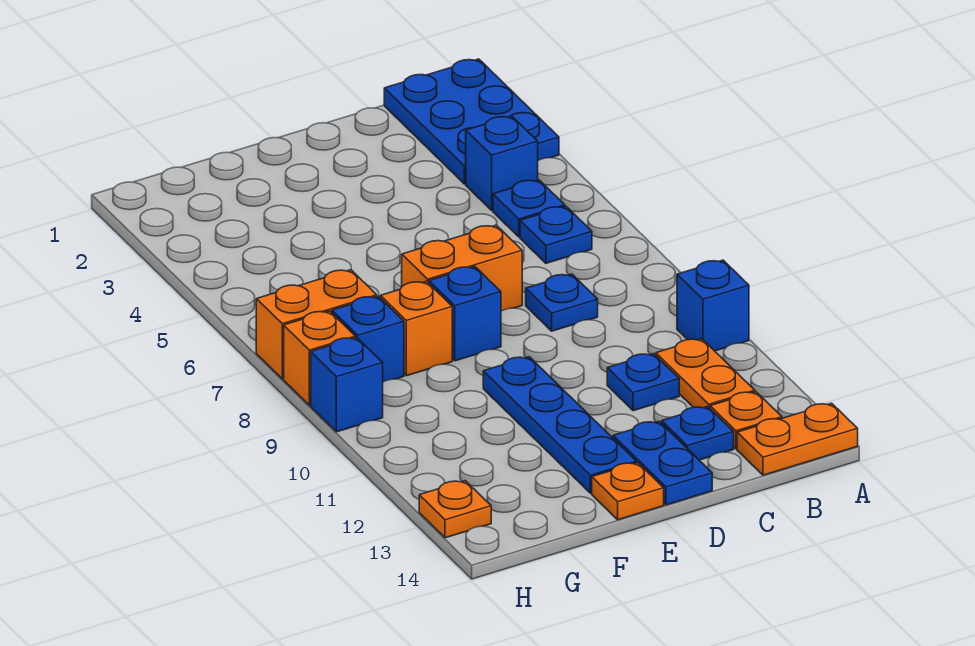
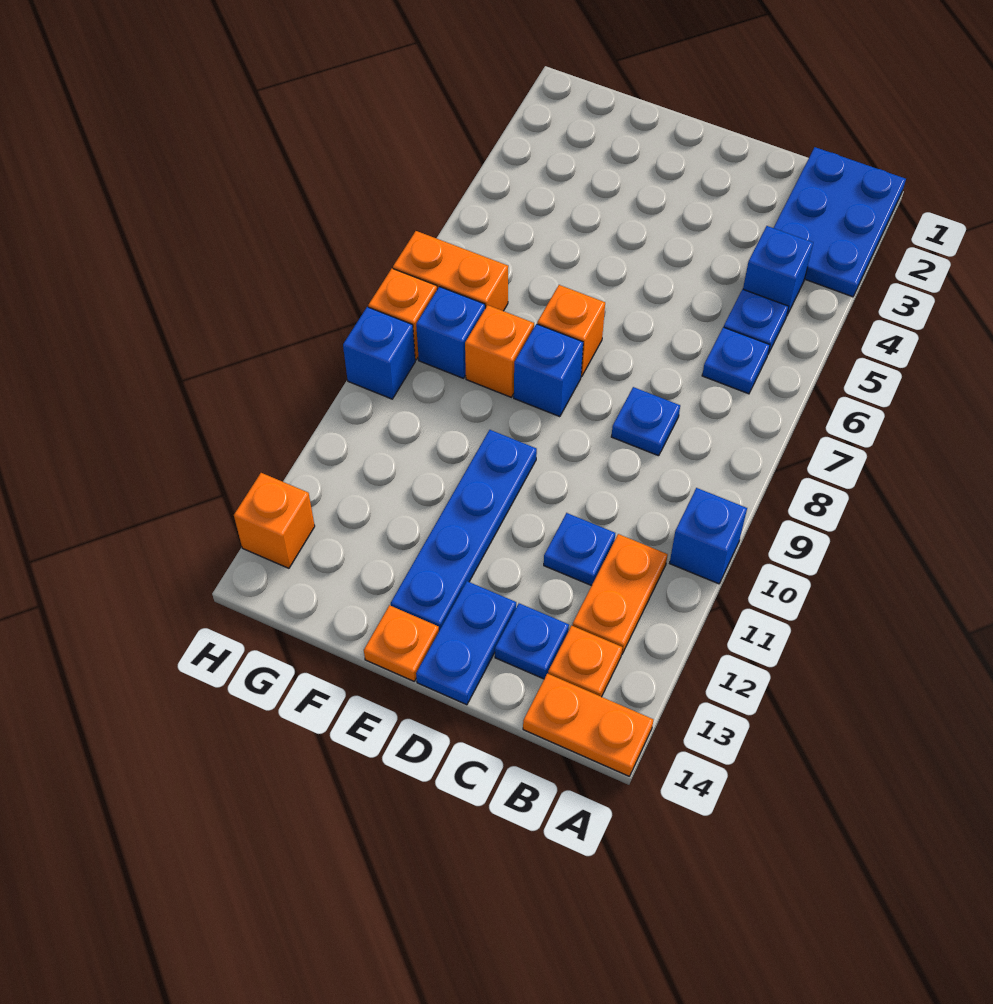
orange 1x2 brick [402,225,522,311] -> orange 1x1 brick [537,285,605,377]
orange 1x1 plate [419,481,491,538] -> orange 1x1 brick [234,473,315,568]

